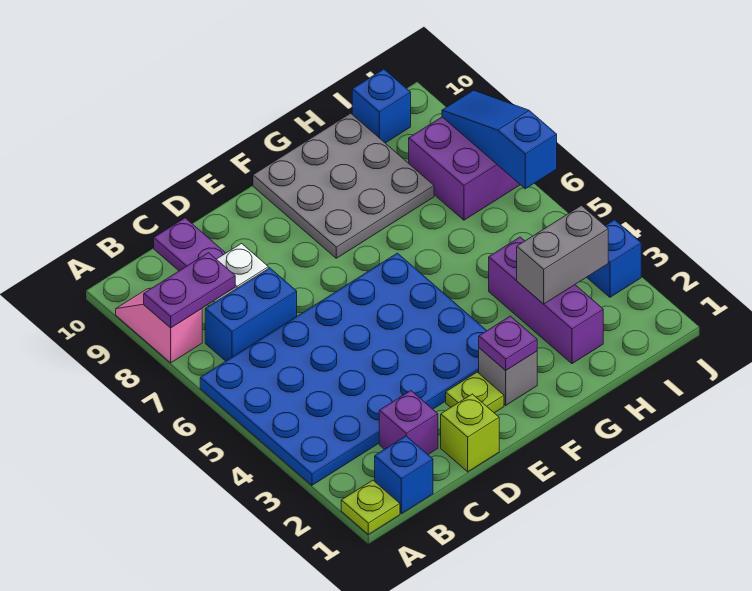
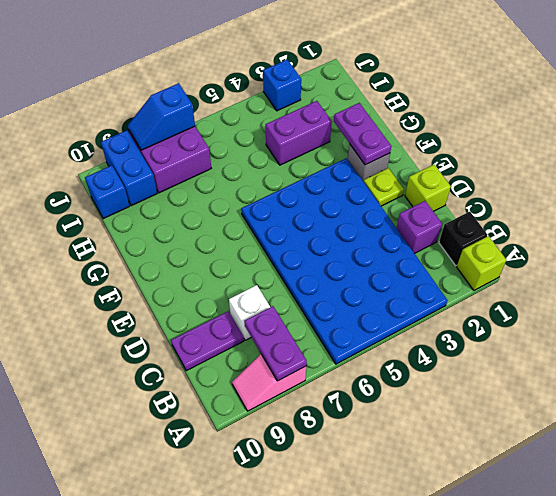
lime 1x1 plate [341,480,400,534] -> lime 1x1 brick [457,236,506,290]
blue 1x1 brick [375,436,433,514] -> black 1x1 brick [439,212,488,266]
blue 1x2 brick [205,268,297,361] -> blue 1x2 brick moved to [101,130,157,206]
purple 1x1 plate [479,316,537,370] -> purple 1x2 plate [334,103,391,165]
grey 3x3 plate [253,113,434,258] -> none
purple 1x3 brick [489,237,603,364] -> purple 1x2 brick [266,101,332,165]
grey 1x2 brick [517,206,608,304] -> none
blue 1x3 slope [442,90,557,189] -> blue 1x2 slope [128,83,195,150]

